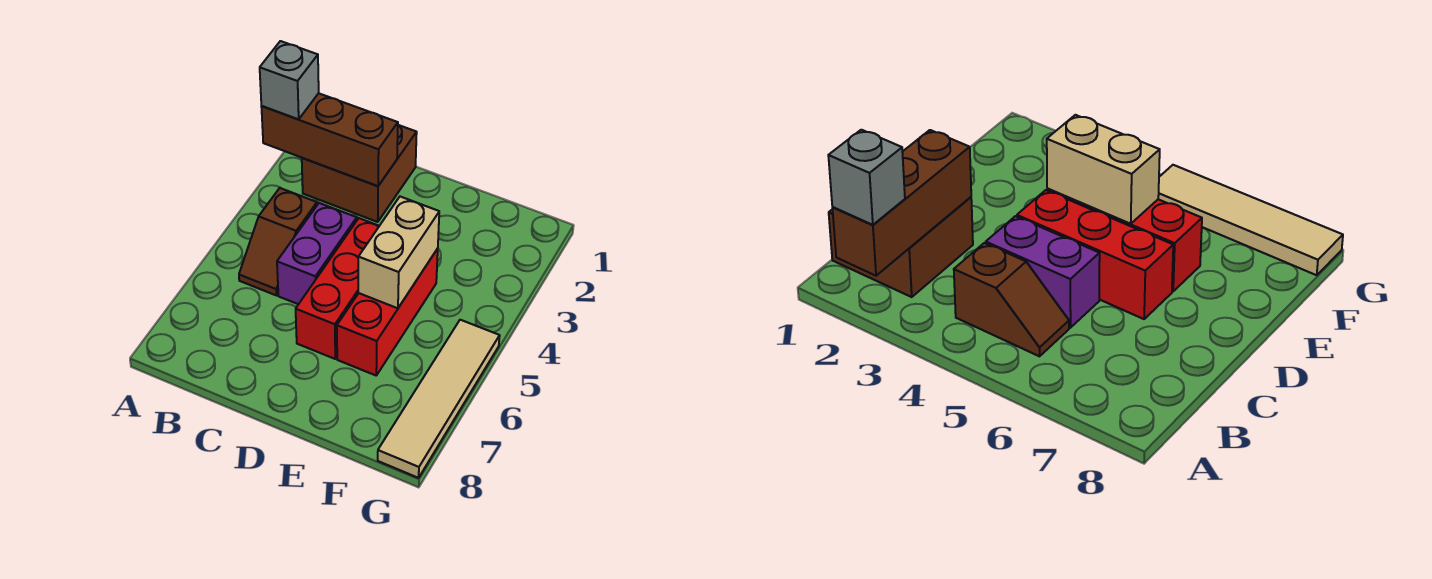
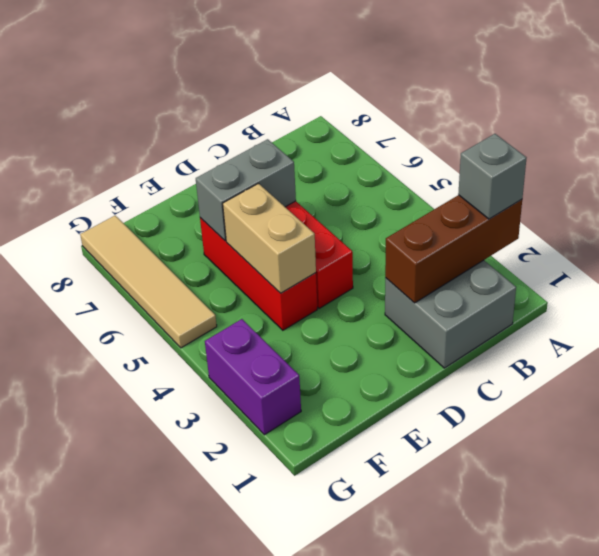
brown 2x2 brick [302,125,417,222] -> grey 2x2 brick [385,260,516,368]
brown 1x2 slope [239,188,317,296] -> none
purple 1x2 brick [277,203,357,304] -> purple 1x2 brick moved to [205,319,301,435]
none -> grey 1x2 brick [196,139,296,241]

